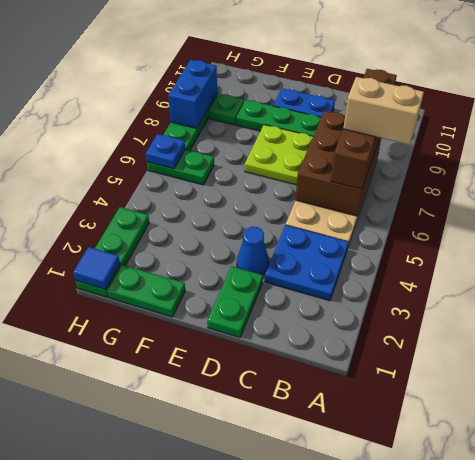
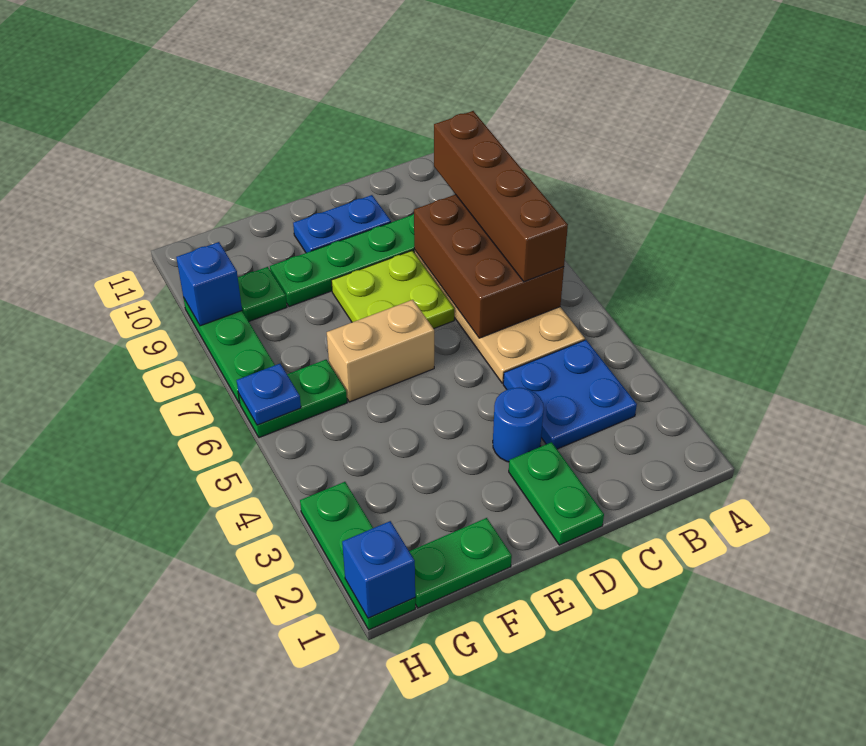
tan 1x2 brick [343,77,424,145] -> tan 1x2 brick moved to [327,300,434,402]
blue 1x1 cone [237,227,269,275] -> blue 1x1 round brick [493,388,544,462]
blue 1x1 tile [73,247,120,289] -> blue 1x1 brick [342,521,415,618]
blue 1x2 brick [168,60,217,128] -> blue 1x1 brick [176,242,242,326]

